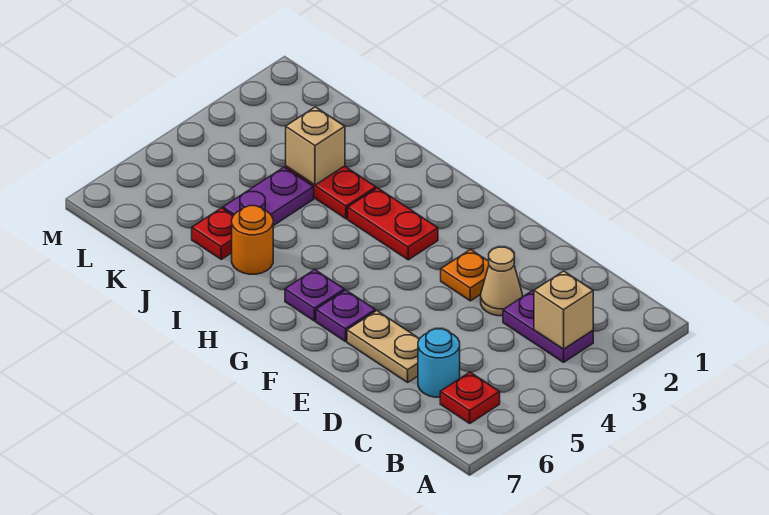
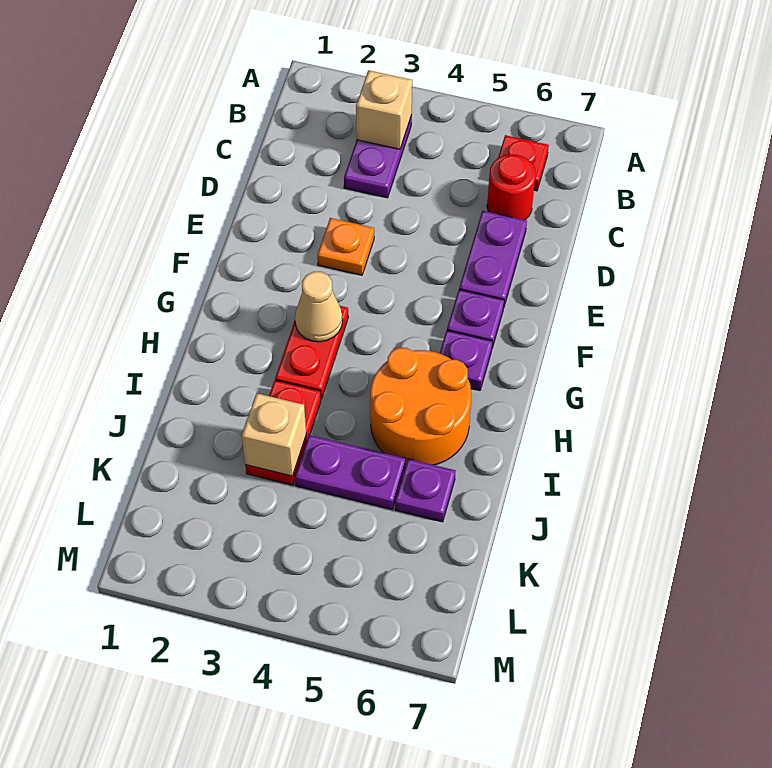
cyan 1x1 round brick [418,329,460,397] -> red 1x1 round brick [487,154,536,220]
tan 1x1 cone [481,247,522,316] -> tan 1x1 cone moved to [295,272,343,342]
tan 1x2 plate [347,311,419,382] -> purple 1x2 plate [459,211,527,306]
orange 1x1 round brick [232,206,273,274] -> orange 2x2 round brick [370,348,471,465]
red 1x1 plate [192,208,233,259] -> purple 1x1 plate [395,459,455,522]

